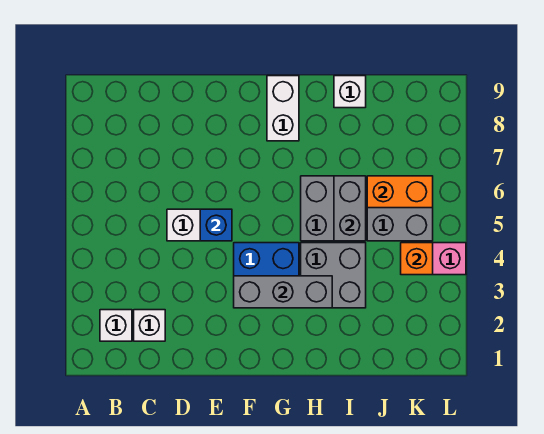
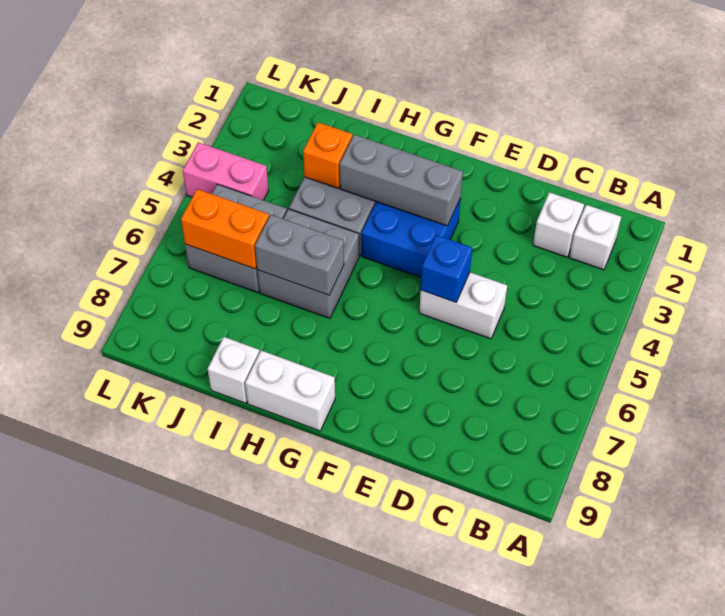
white 1x2 brick [267,76,299,141] -> white 1x2 brick turned to [245,350,335,431]
grey 1x2 brick [334,176,366,241] -> grey 1x2 brick turned to [255,215,344,295]
orange 1x1 brick [401,243,433,275] -> orange 1x1 brick moved to [303,122,352,188]

